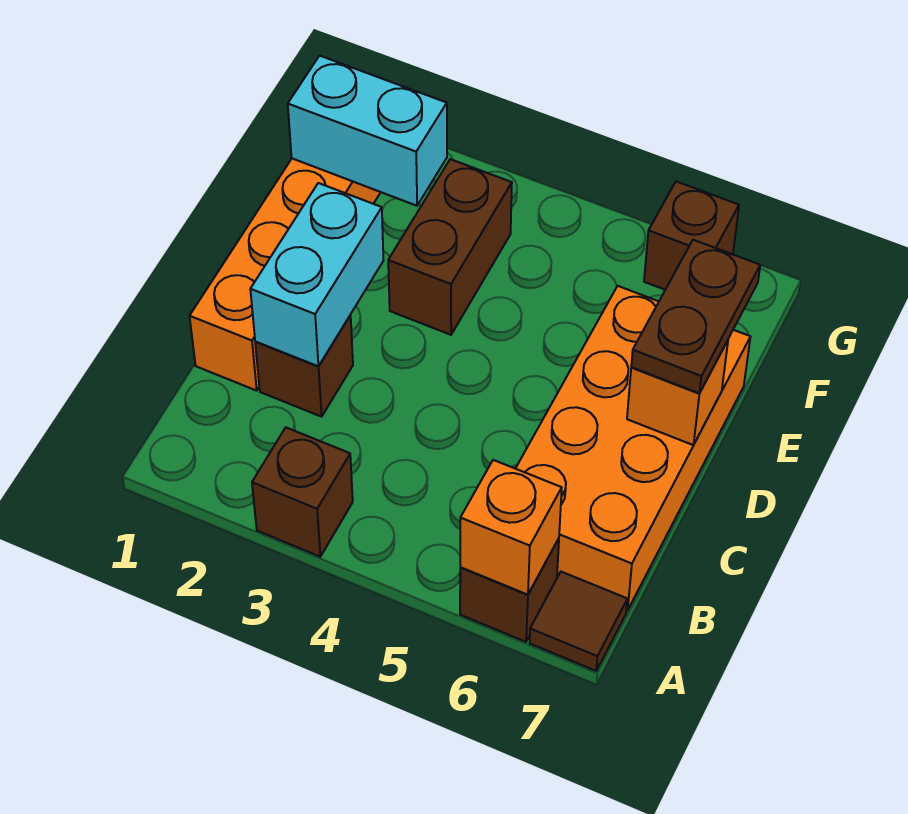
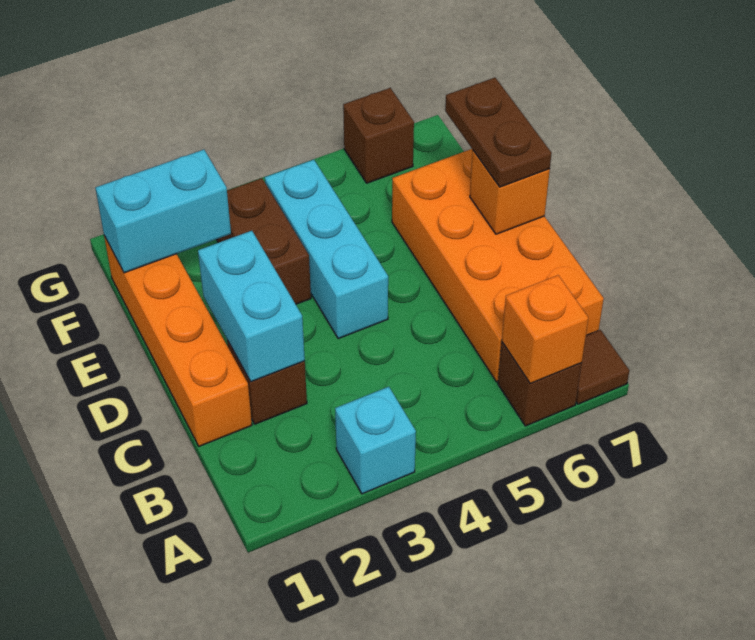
brown 1x1 brick [252,428,353,557] -> cyan 1x1 brick [335,387,416,494]
none -> cyan 1x3 brick [265,160,388,339]

